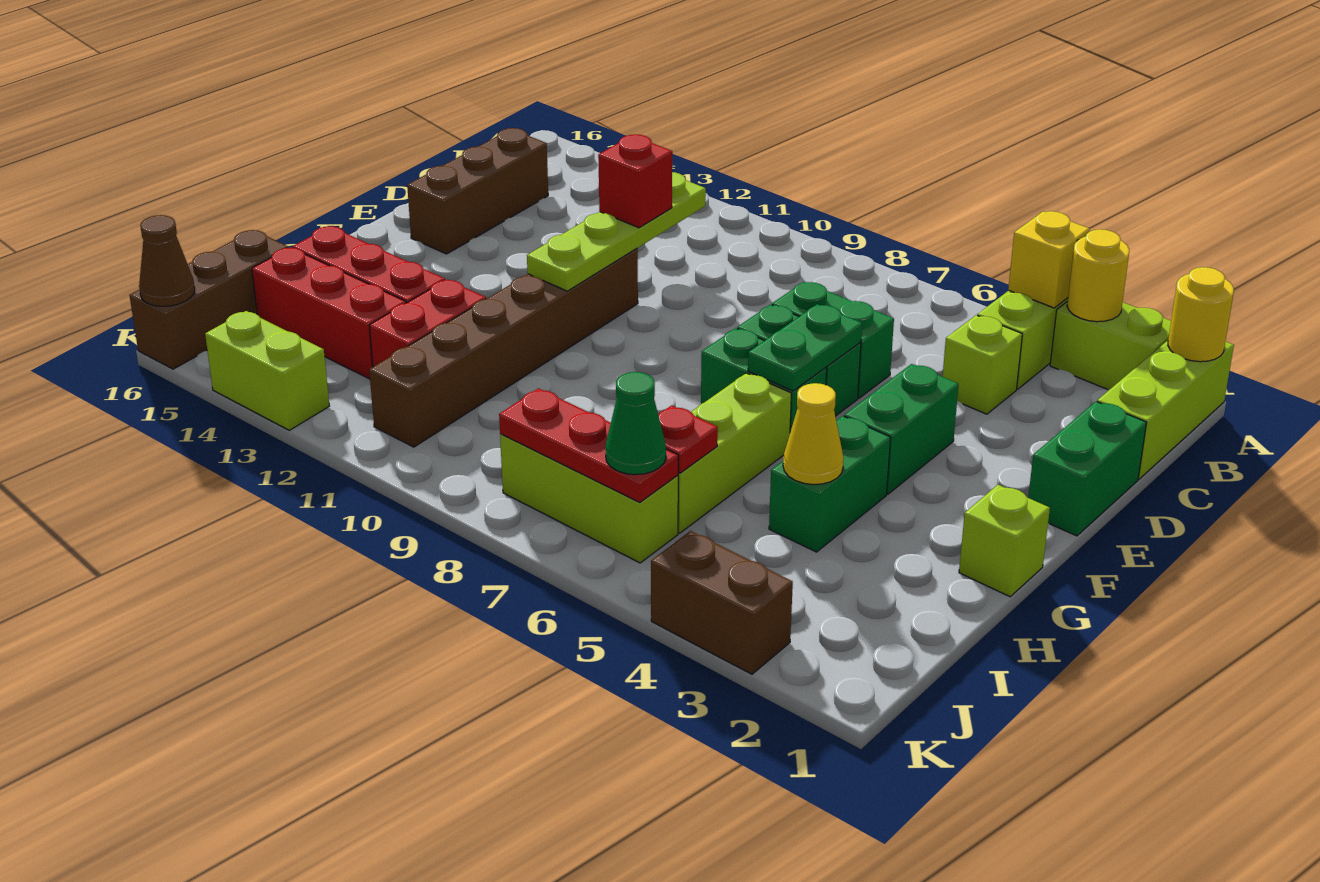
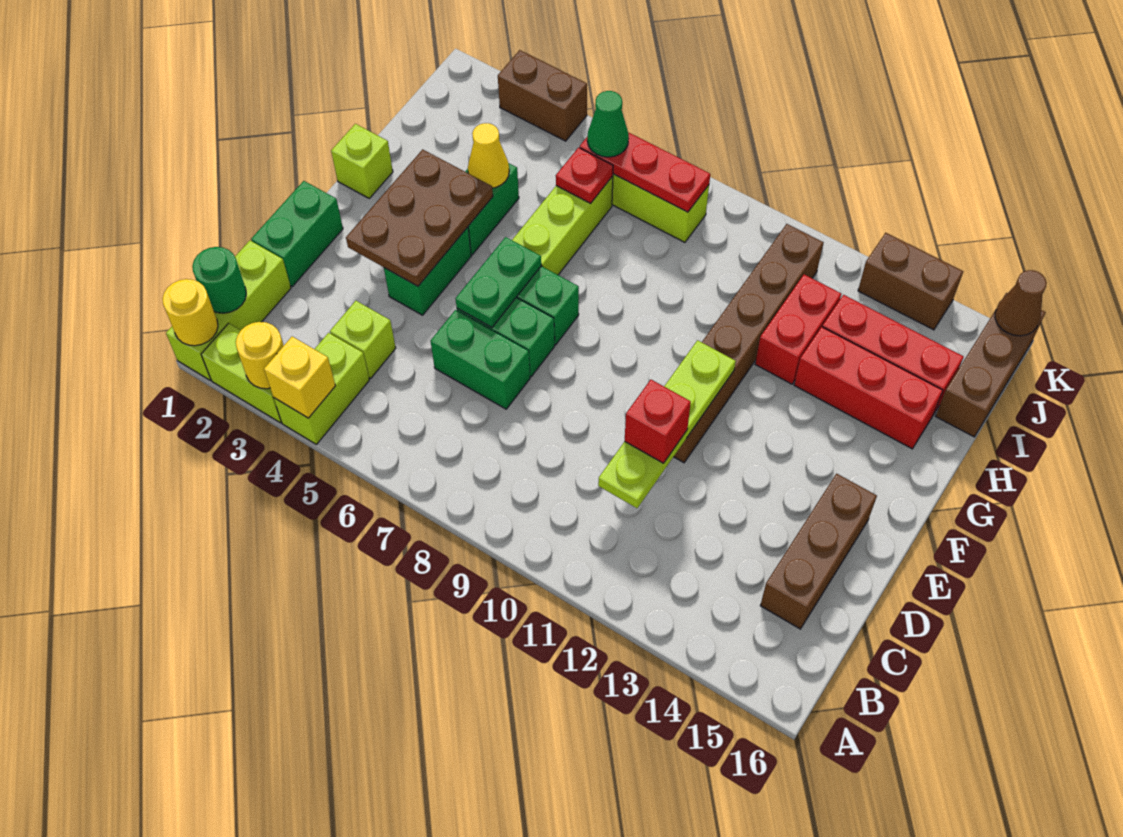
none -> green 1x1 round brick [192,247,246,313]
none -> brown 2x3 plate [346,149,493,286]
lime 1x2 brick [205,311,329,430] -> brown 1x2 brick [858,233,963,330]

